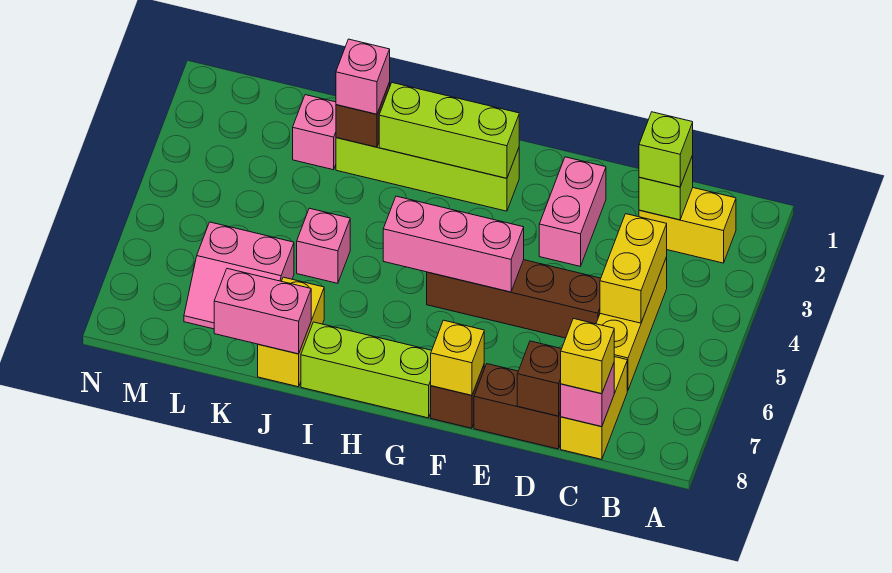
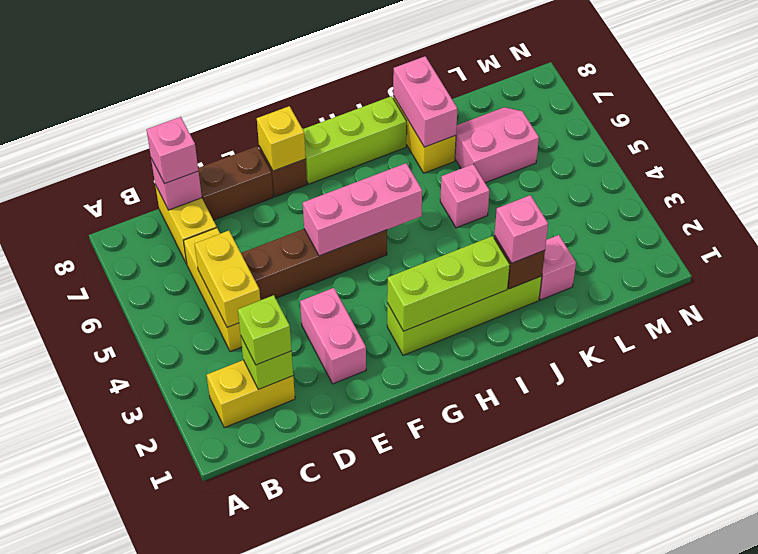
yellow 1x1 brick [561,319,614,394] -> pink 1x1 brick [146,117,198,184]
brown 1x1 brick [517,341,561,416] -> none
pink 1x2 brick [214,269,311,354] -> pink 1x2 brick turned to [393,56,457,147]

